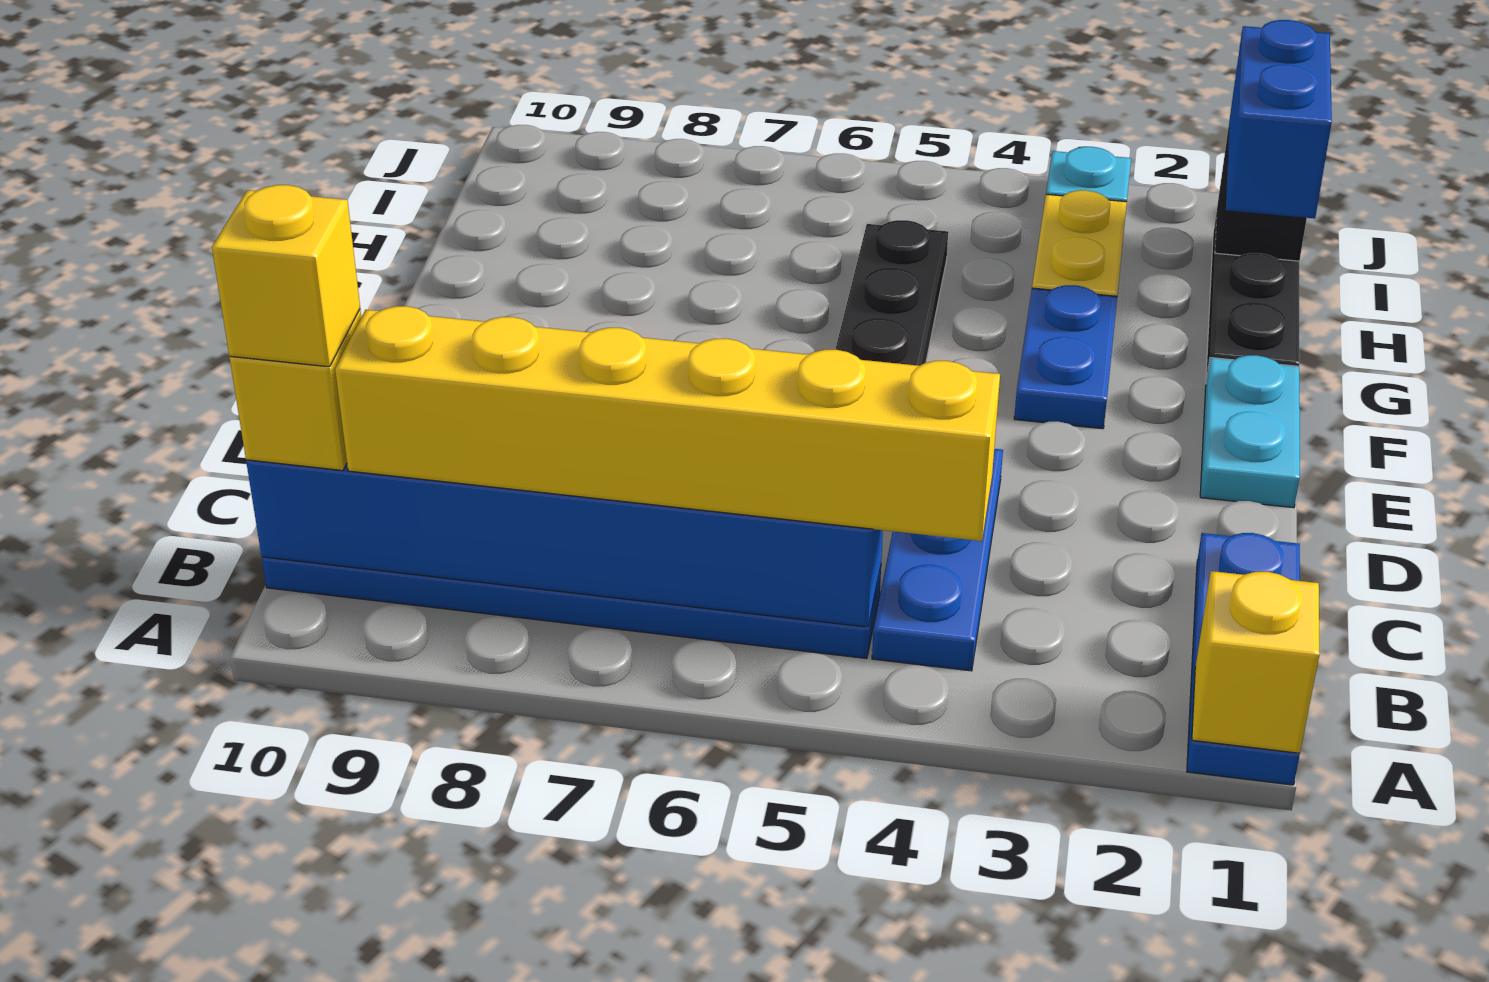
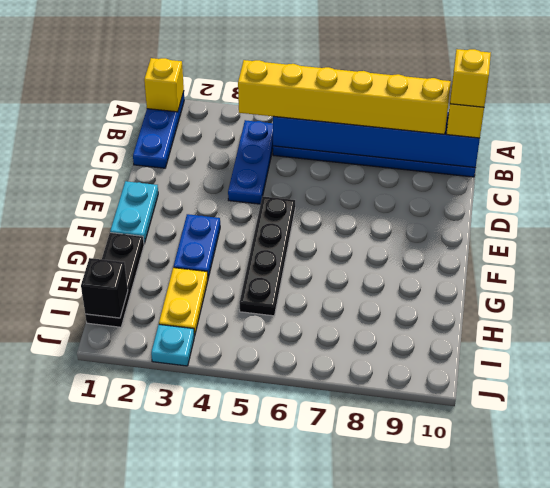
blue 1x2 brick [1226,20,1332,218] -> none

